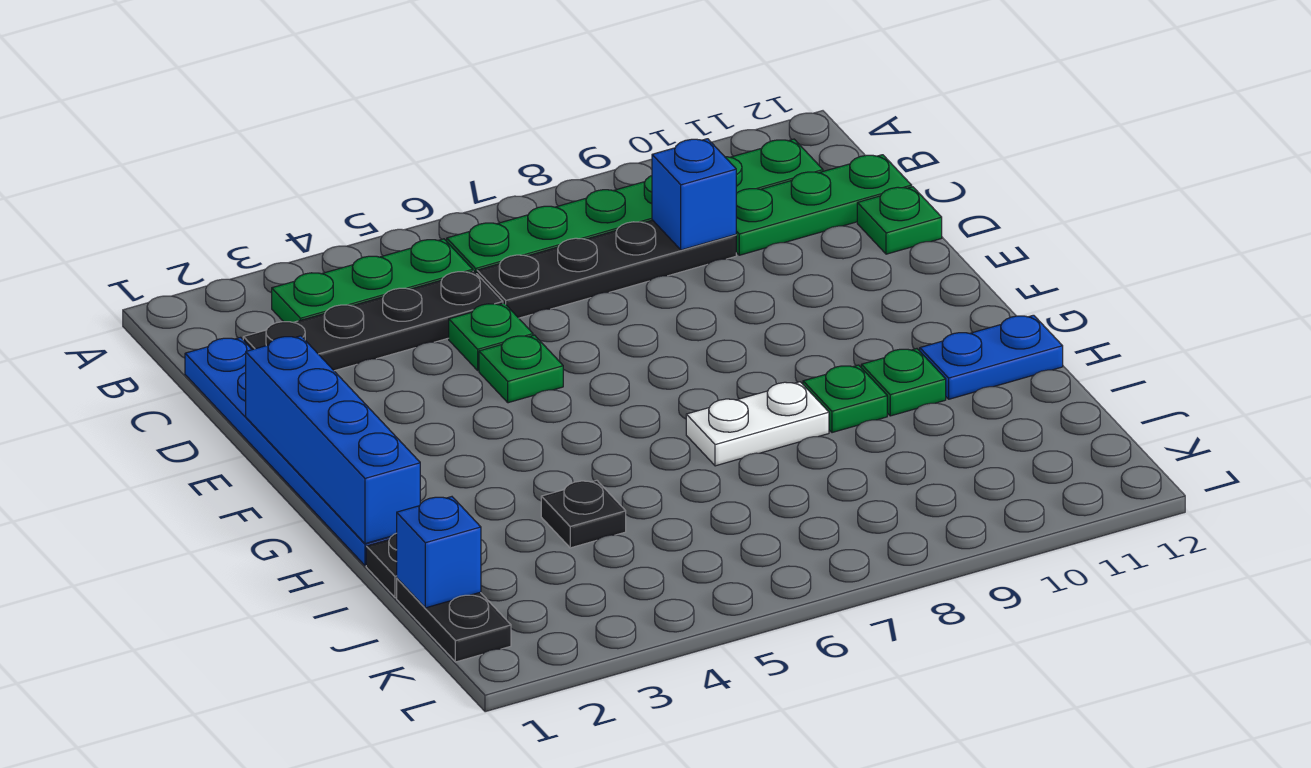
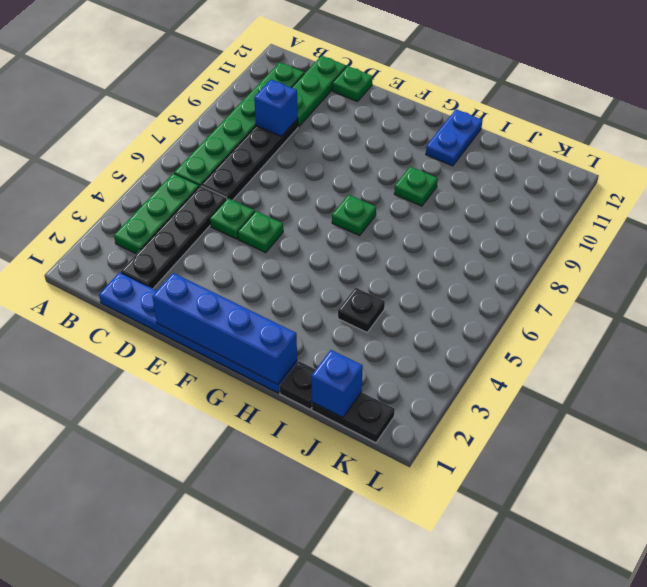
white 1x2 plate [686,382,829,466] -> none
green 1x1 plate [861,349,946,416] -> green 1x1 plate moved to [332,195,376,236]

